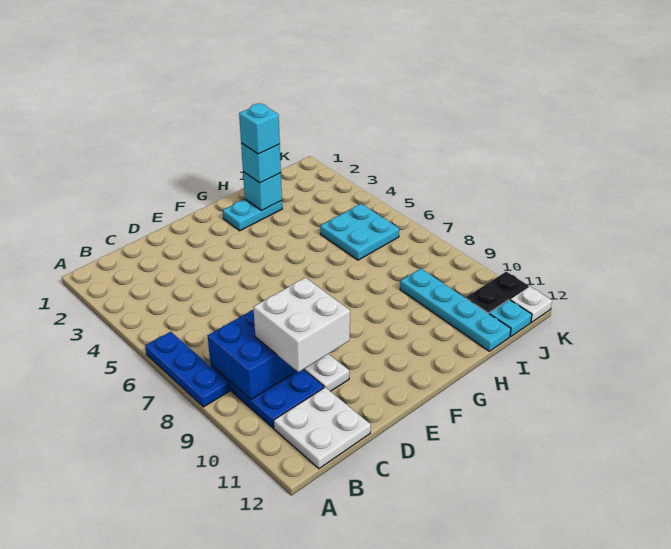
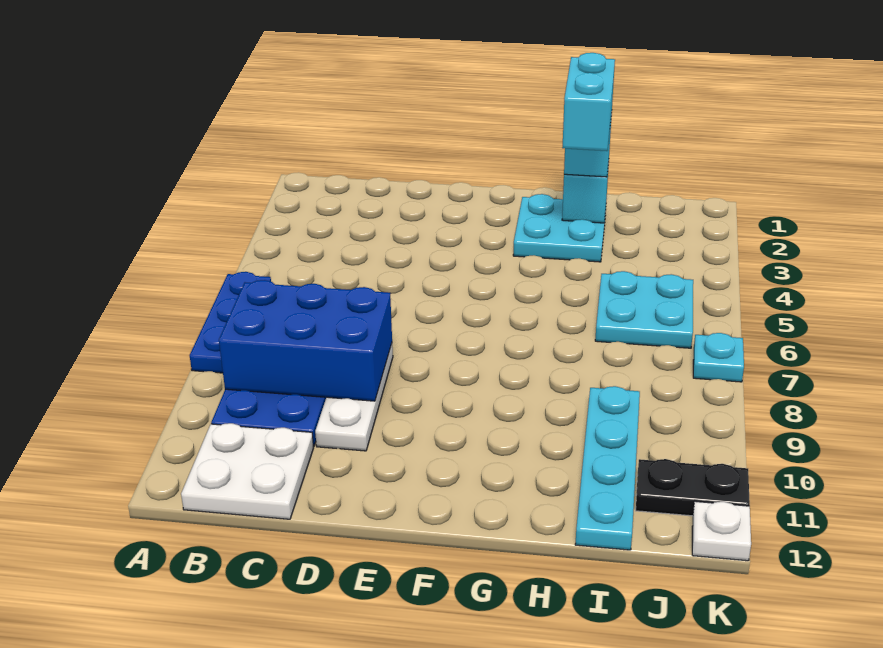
white 2x2 brick [253,277,350,372] -> none
cyan 1x2 plate [223,199,282,231] -> cyan 2x2 plate [513,194,606,262]
cyan 1x1 brick [239,104,280,154] -> cyan 1x2 brick [562,53,615,151]
cyan 1x1 plate [489,300,532,337] -> cyan 1x1 plate moved to [693,333,744,382]

